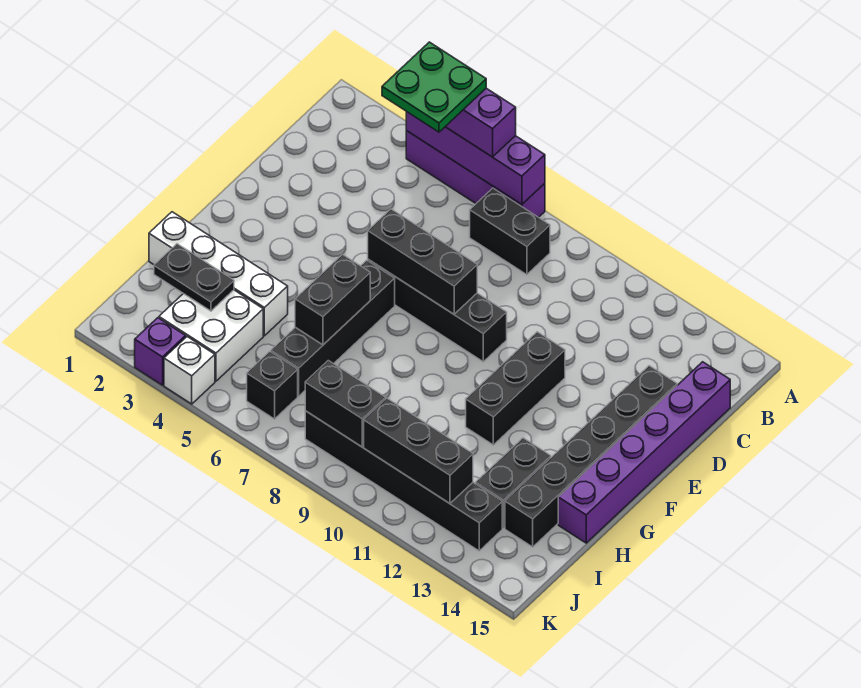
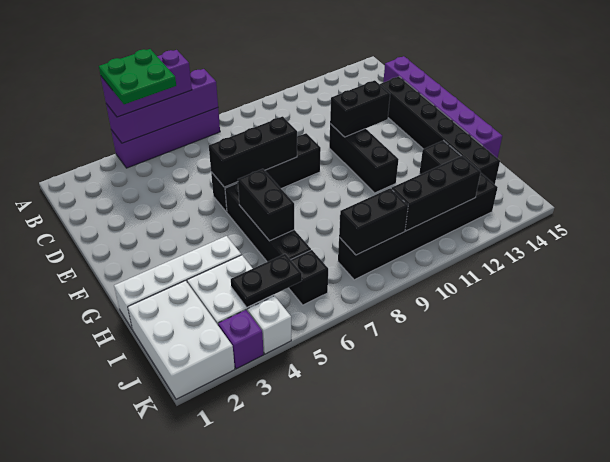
black 1x2 brick [470,188,550,275] -> black 1x2 brick moved to [330,80,390,137]
none -> white 2x3 brick [128,281,235,399]
black 1x2 plate [154,244,234,311] -> black 1x2 plate moved to [231,254,302,307]

